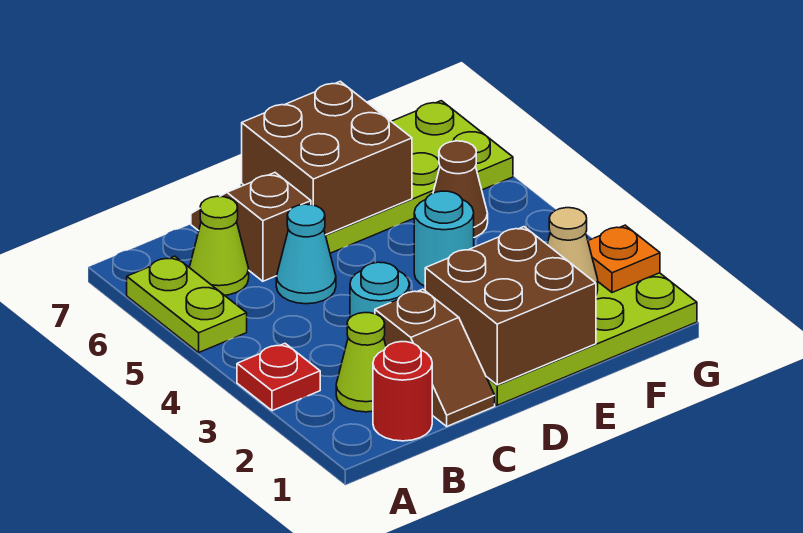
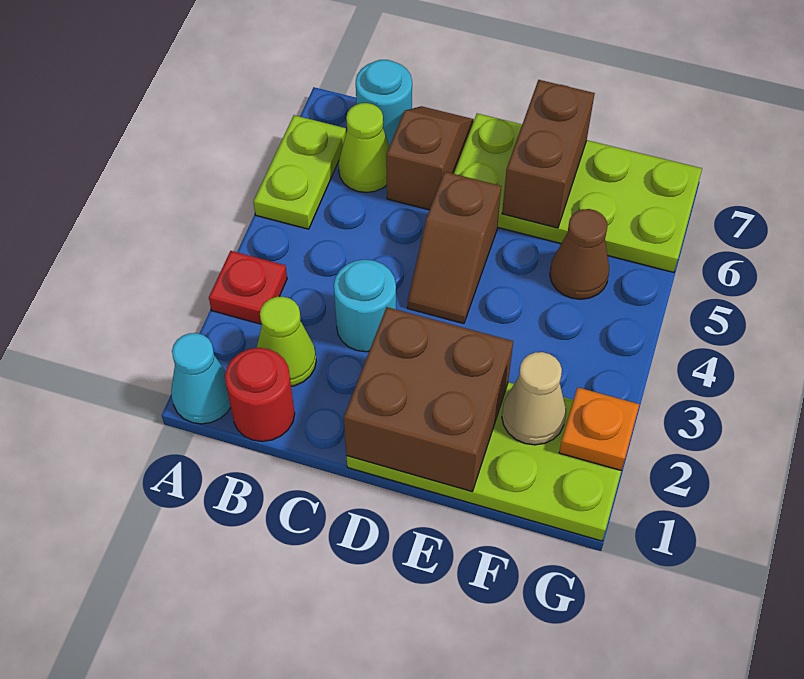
brown 1x2 slope [375,289,495,426] -> brown 1x2 slope moved to [407,172,501,324]
cyan 1x1 cone [276,204,336,304] -> cyan 1x1 cone moved to [171,333,231,424]
brown 2x2 brick [242,81,412,235] -> brown 1x2 brick [502,80,595,228]
cyan 1x1 round brick [414,191,474,286] -> cyan 1x1 round brick moved to [356,60,412,146]

